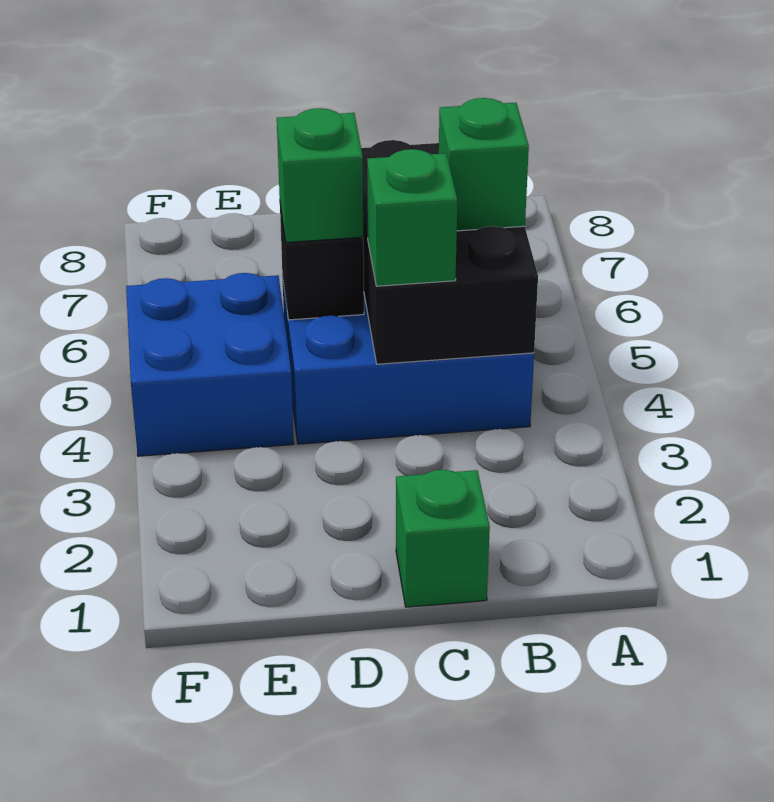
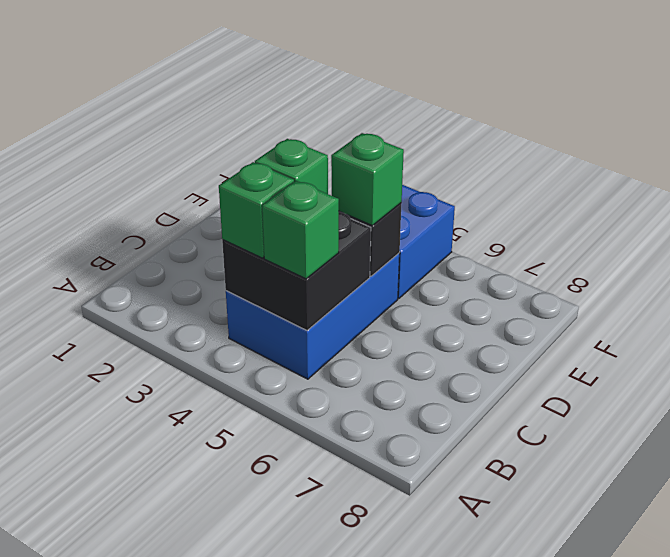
black 2x3 brick [361,140,538,364] -> black 2x2 brick [222,212,371,330]
green 1x1 brick [396,470,490,607] -> green 1x1 brick moved to [219,162,294,258]

